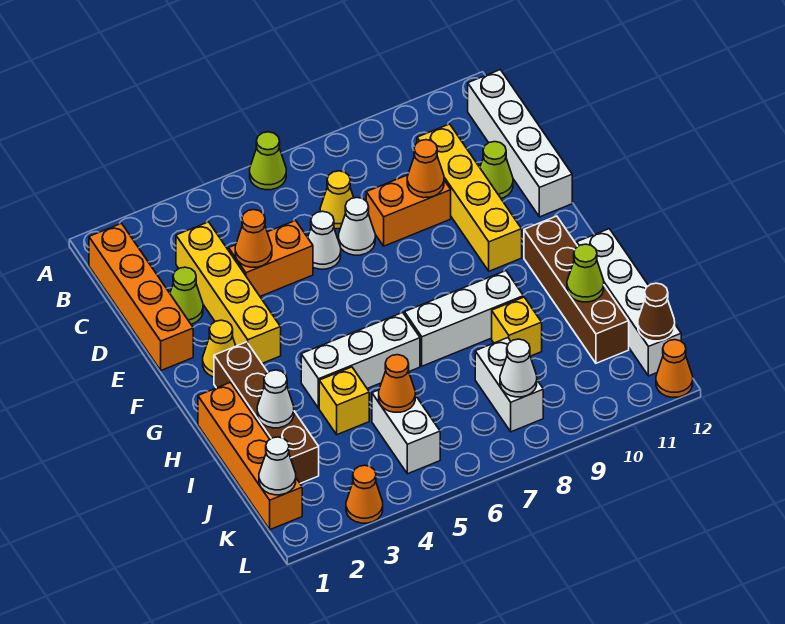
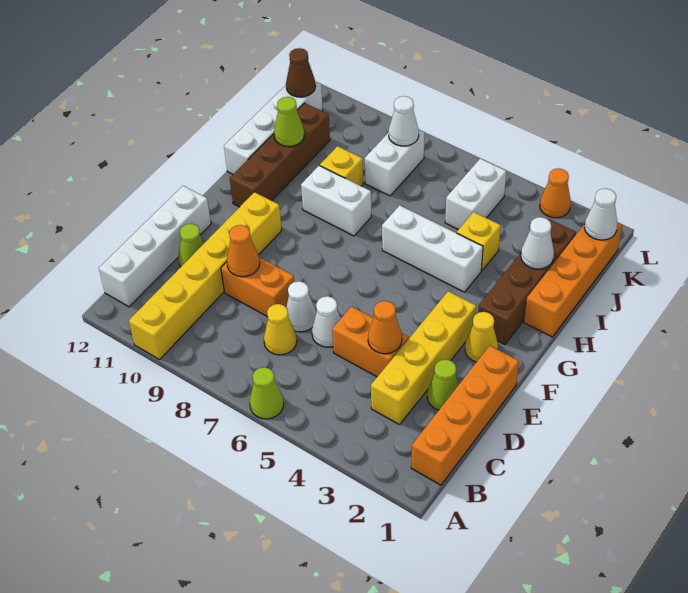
yellow 1x4 brick [417,124,522,271] -> yellow 1x6 brick [129,192,282,360]
white 1x3 brick [405,271,523,366] -> white 1x2 brick [301,166,371,236]
orange 1x1 cone [379,355,415,412] -> none
orange 1x1 cone [656,340,693,397] -> none

